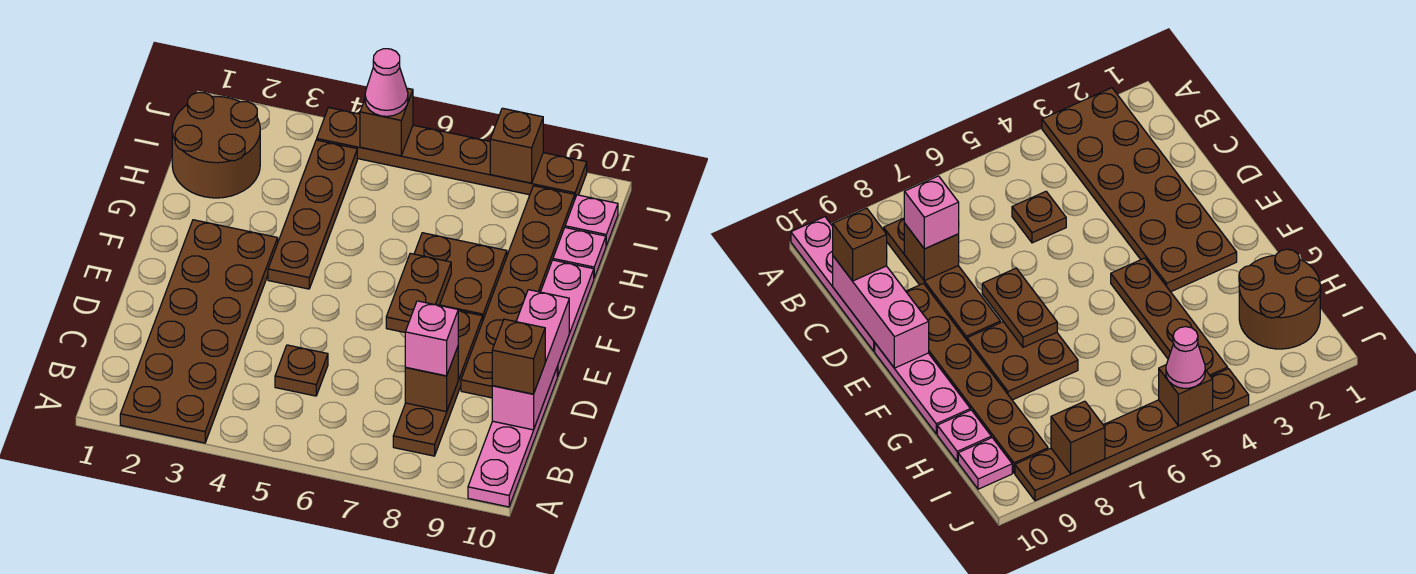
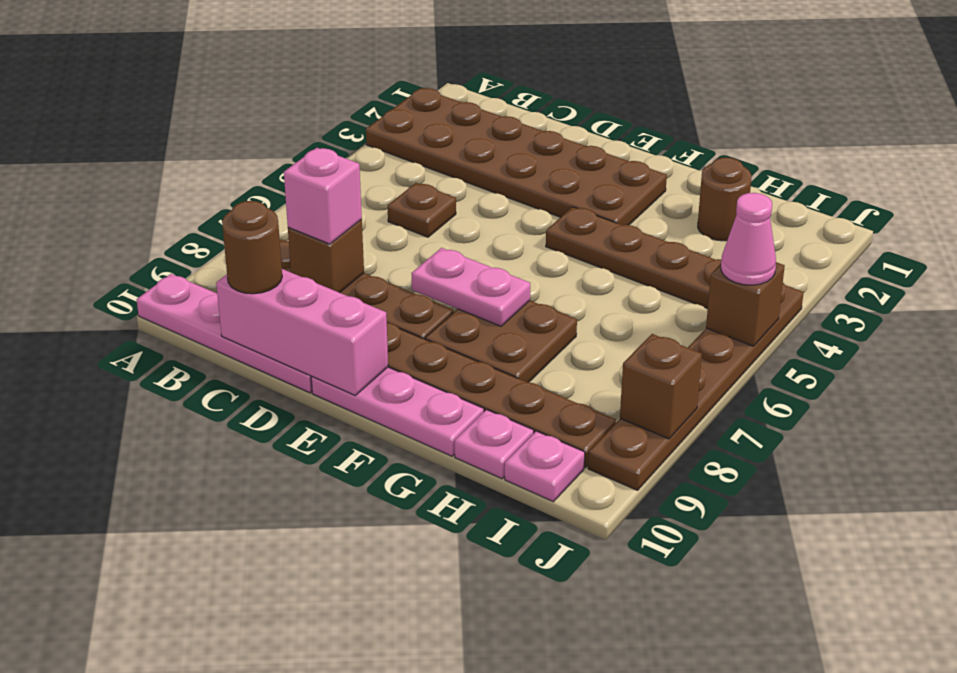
brown 1x1 brick [492,319,545,394] -> brown 1x1 round brick [222,201,282,294]
brown 1x2 plate [386,253,451,332] -> pink 1x2 plate [411,248,530,326]
brown 2x2 round brick [172,93,260,198] -> brown 1x1 round brick [698,157,752,241]

